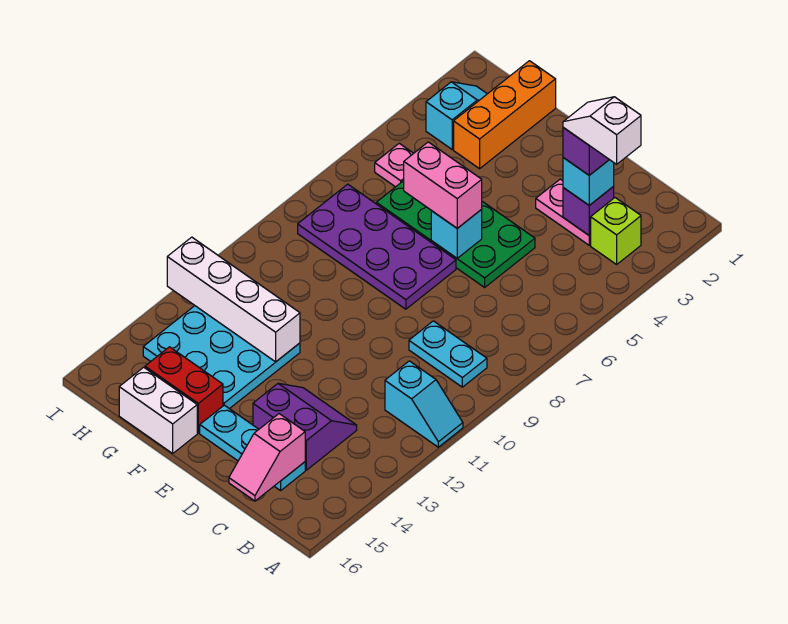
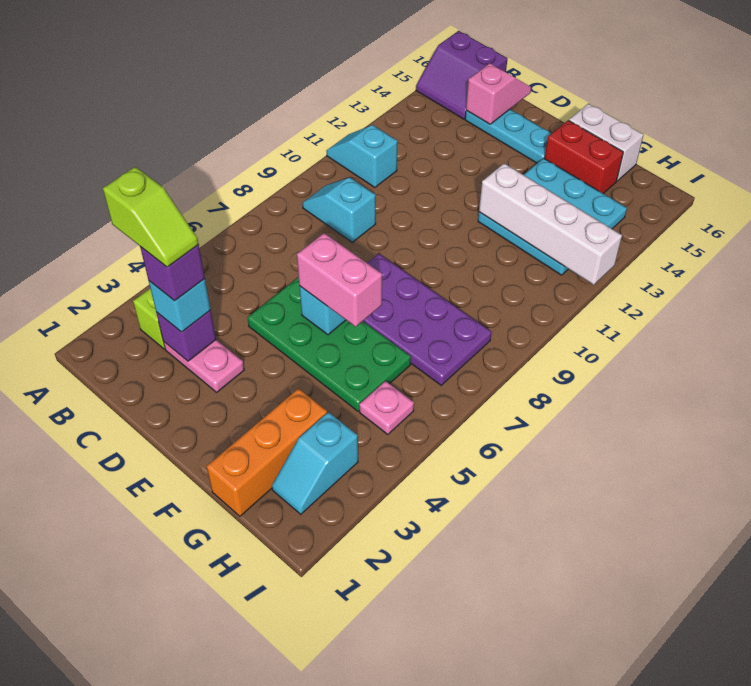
white 1x2 slope [563,97,641,164] -> lime 1x2 slope [103,167,199,267]
cyan 1x2 plate [409,321,487,387] -> cyan 1x2 slope [302,177,376,242]
purple 2x2 slope [253,383,357,470] -> purple 2x2 slope moved to [416,31,508,119]

